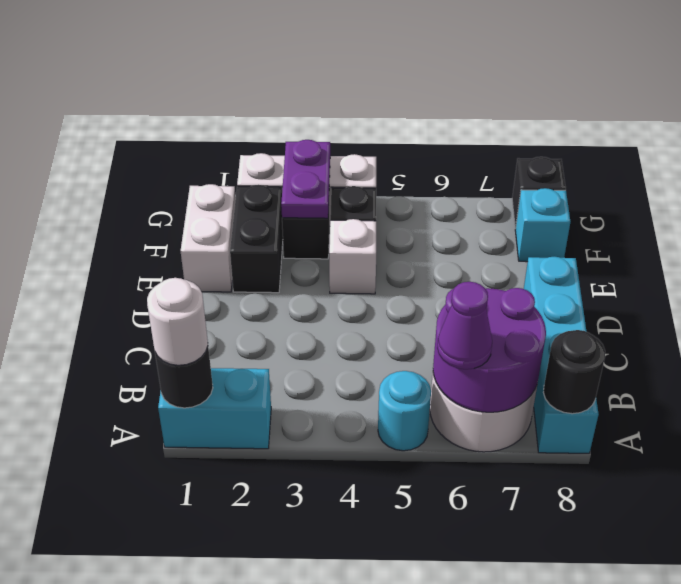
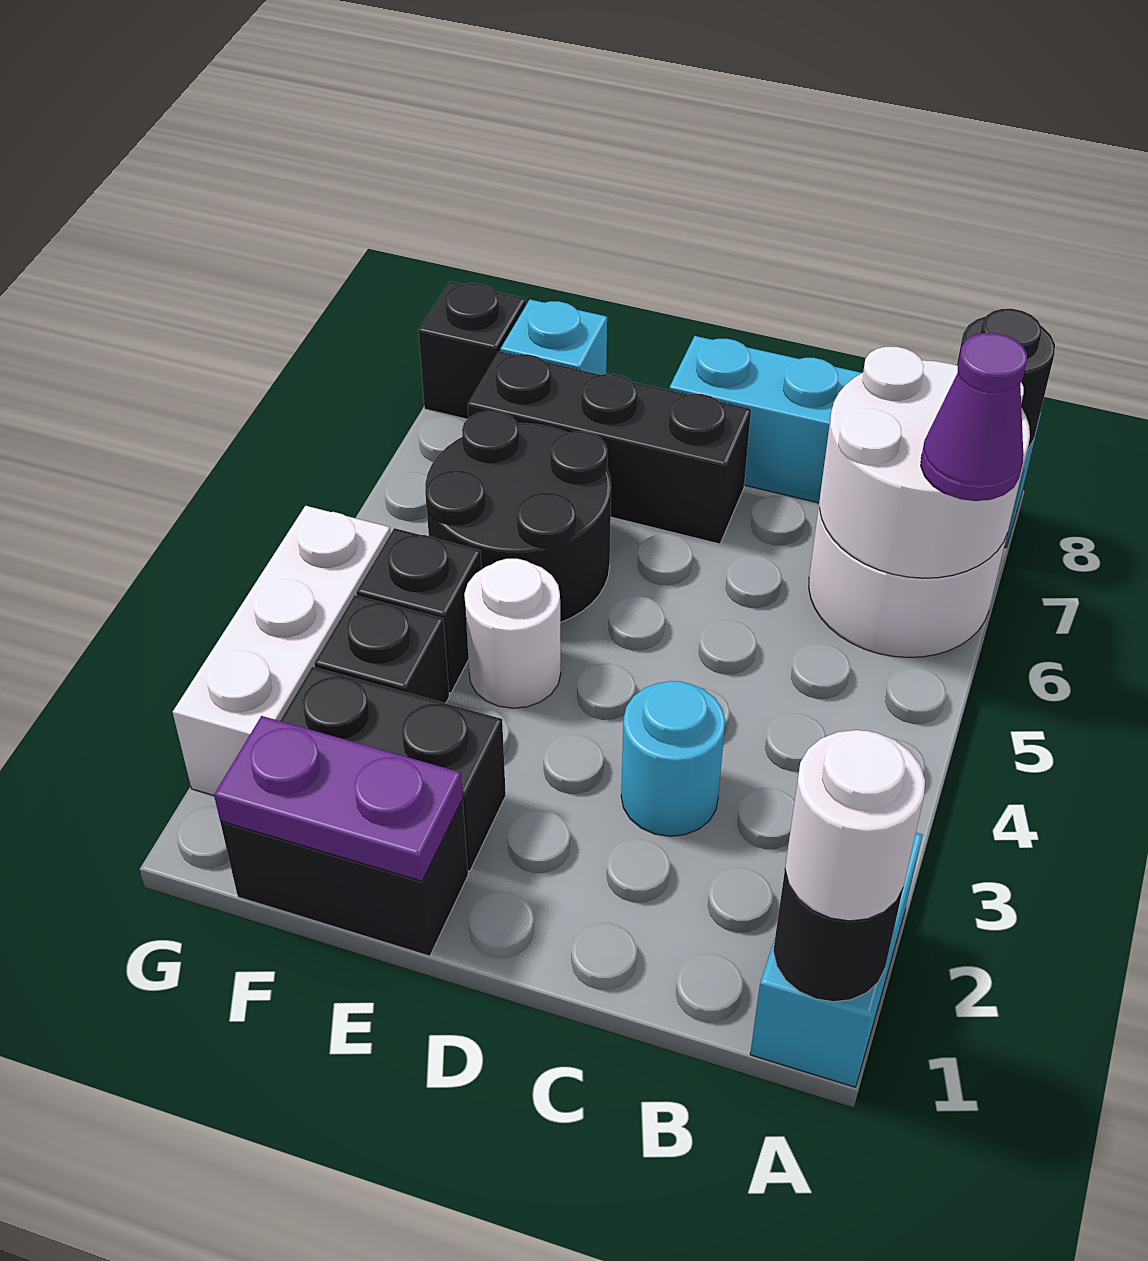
cyan 1x1 round brick [378,371,431,451] -> cyan 1x1 round brick moved to [621,681,725,836]
purple 2x2 round brick [433,288,546,412] -> white 2x2 round brick [819,347,1030,578]
none -> black 1x3 brick [468,352,751,544]
white 1x2 brick [181,184,236,292] -> black 1x2 brick [220,800,468,956]
white 1x1 brick [329,219,376,294] -> white 1x1 round brick [464,559,561,708]
none -> black 2x2 round brick [425,411,611,623]
purple 1x2 plate [281,140,330,218] -> purple 1x2 plate moved to [214,716,463,881]

